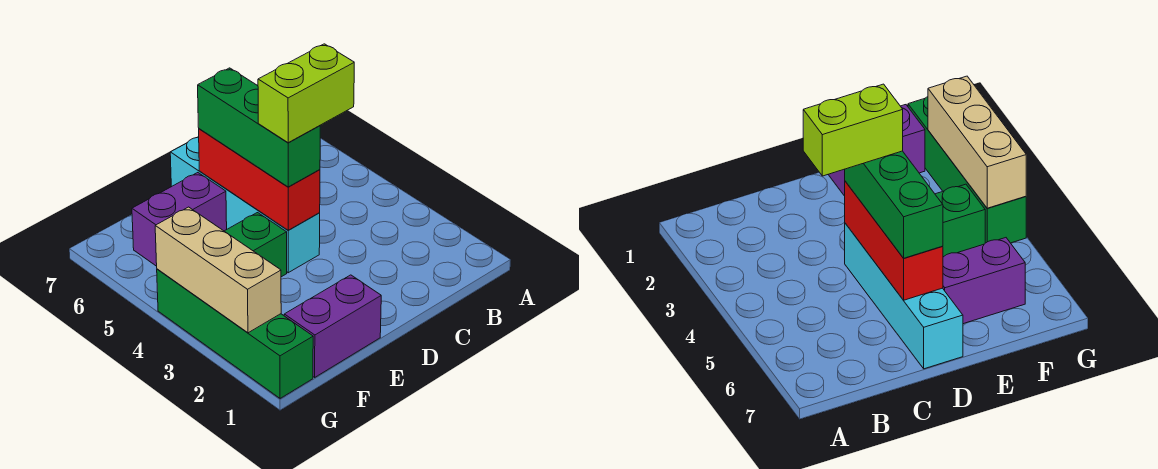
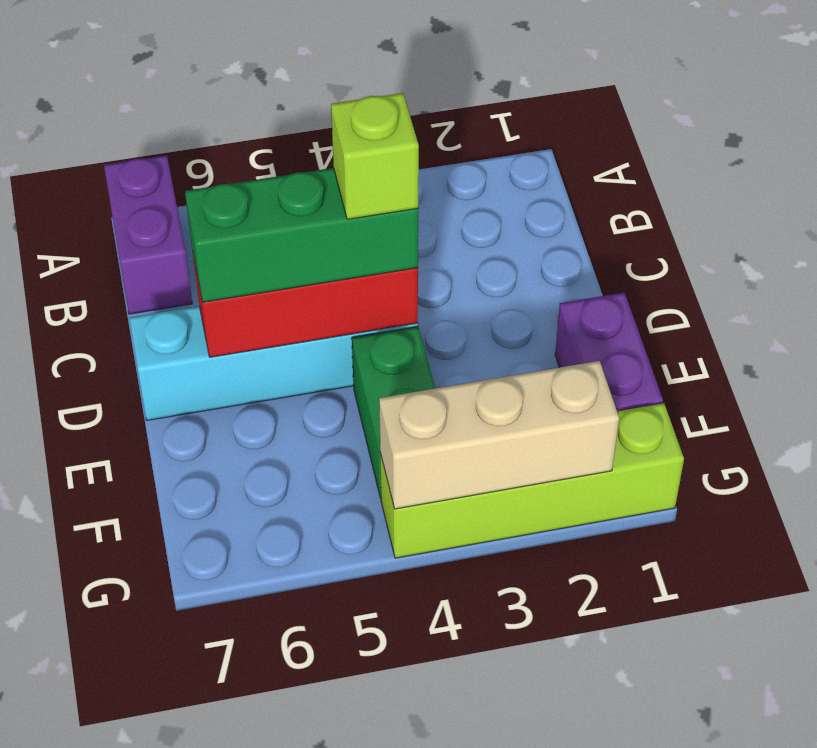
lime 1x2 brick [258,44,354,143] -> lime 1x1 brick [331,93,419,219]
purple 1x2 brick [132,173,227,266] -> purple 1x2 brick moved to [104,155,192,314]
green 1x4 brick [157,269,313,398] -> lime 1x4 brick [380,403,684,558]

